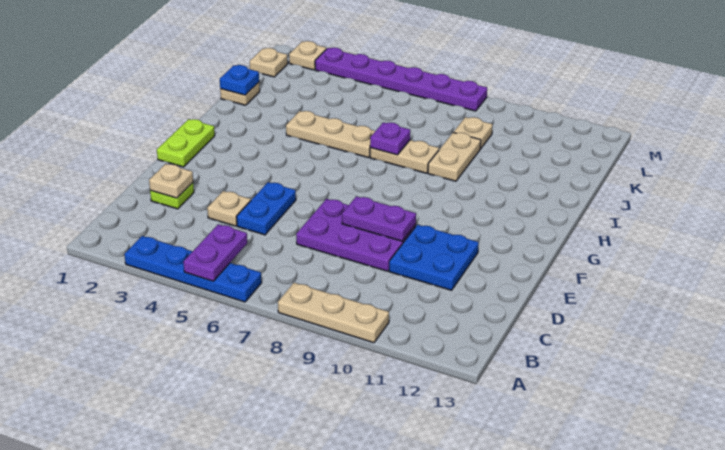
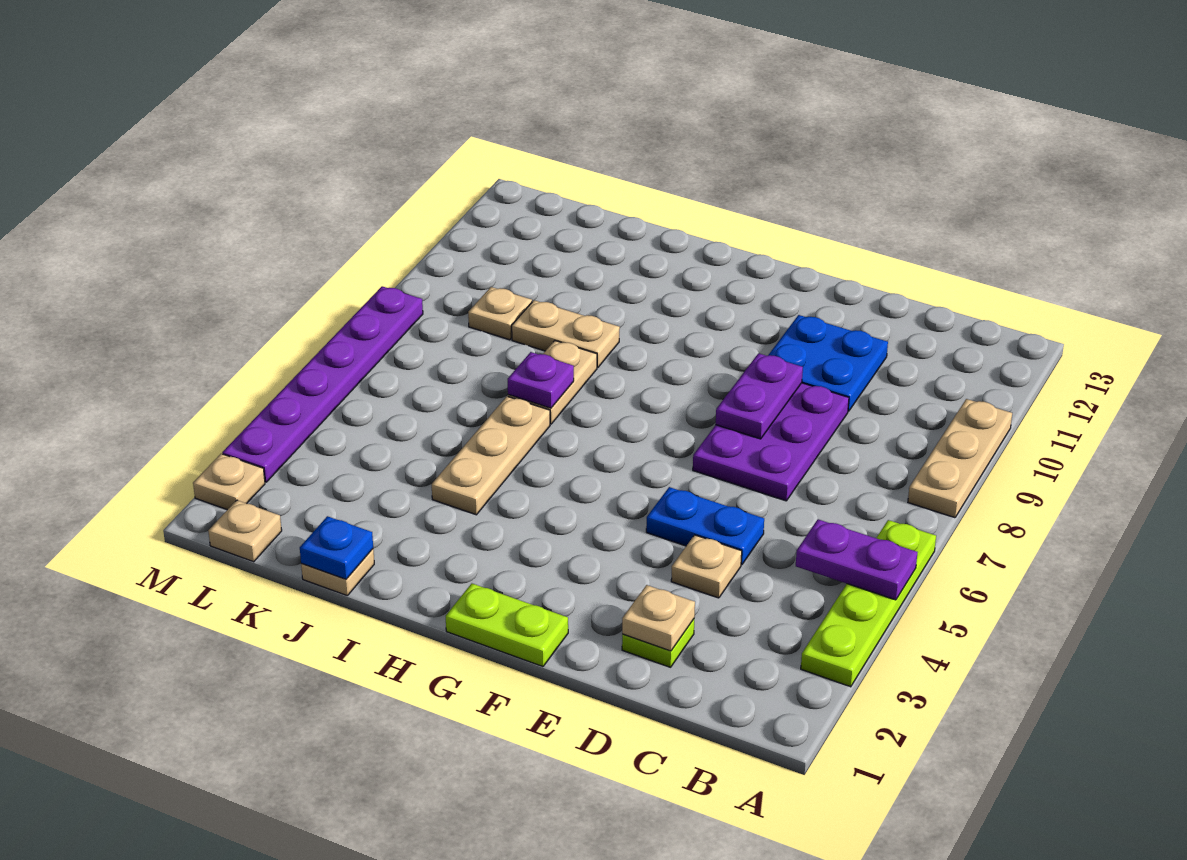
blue 1x4 plate [124,236,262,302] -> lime 1x4 plate [801,520,936,687]

